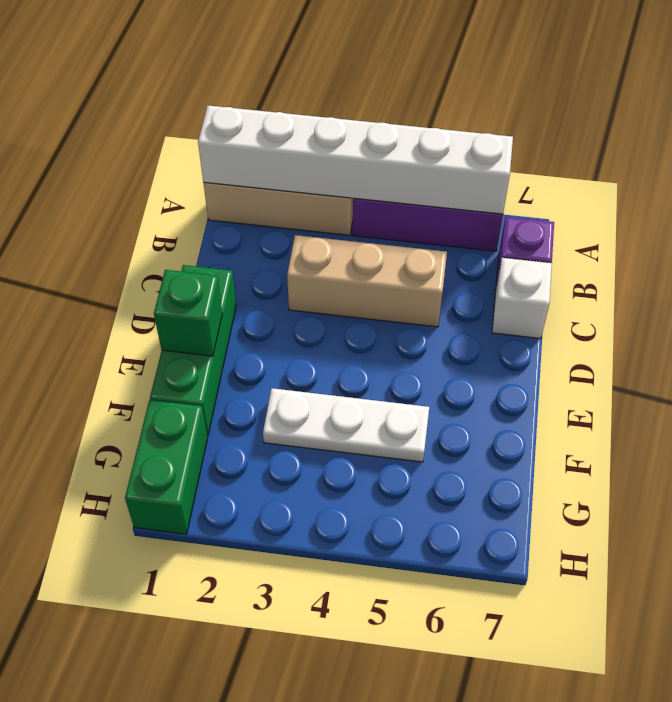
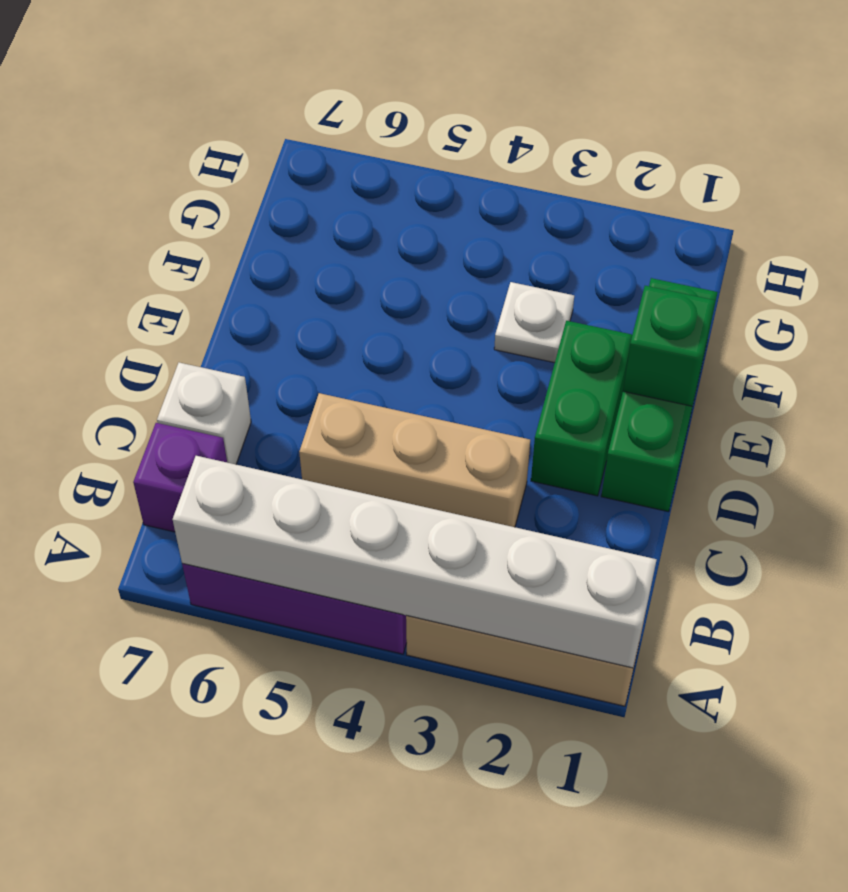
white 1x3 plate [263,388,429,462] -> white 1x1 plate [494,282,574,363]
green 1x2 brick [125,400,208,534] -> green 1x2 brick moved to [531,321,632,496]

